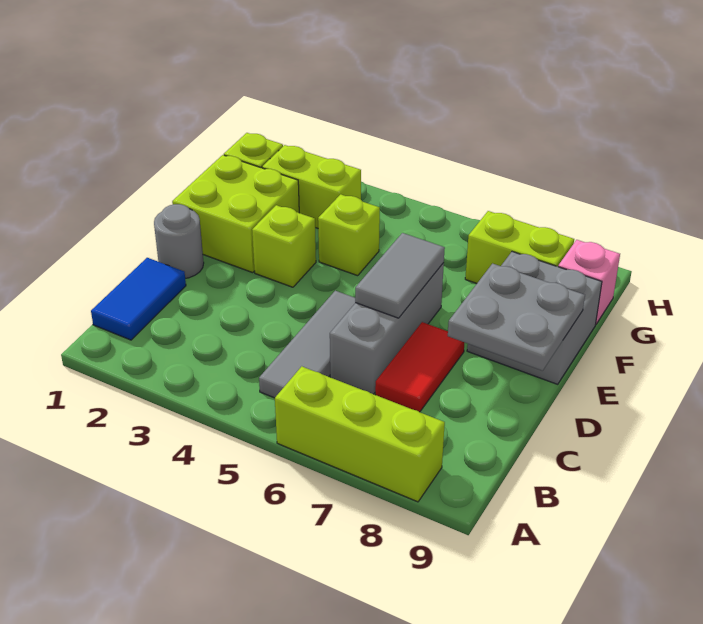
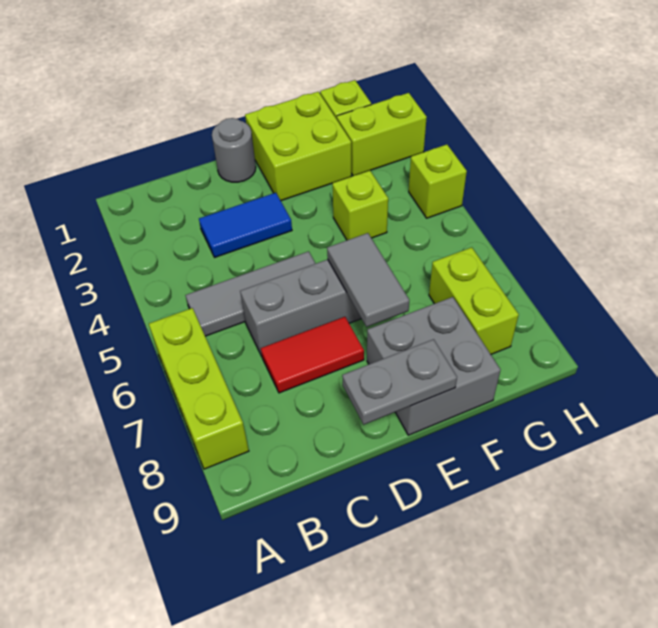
blue 1x2 tile [91,258,186,340] -> blue 1x2 tile moved to [199,193,292,257]
grey 1x2 tile [355,233,445,318] -> grey 1x2 tile turned to [327,233,409,327]
grey 2x2 plate [448,264,585,371] -> grey 1x2 plate [342,339,457,425]
lime 1x1 brick [252,205,316,287] -> lime 1x1 brick moved to [409,145,467,218]
lime 1x2 brick [262,145,361,228] -> lime 1x2 brick turned to [337,93,427,176]
pink 1x1 brick [558,240,620,325] -> none

